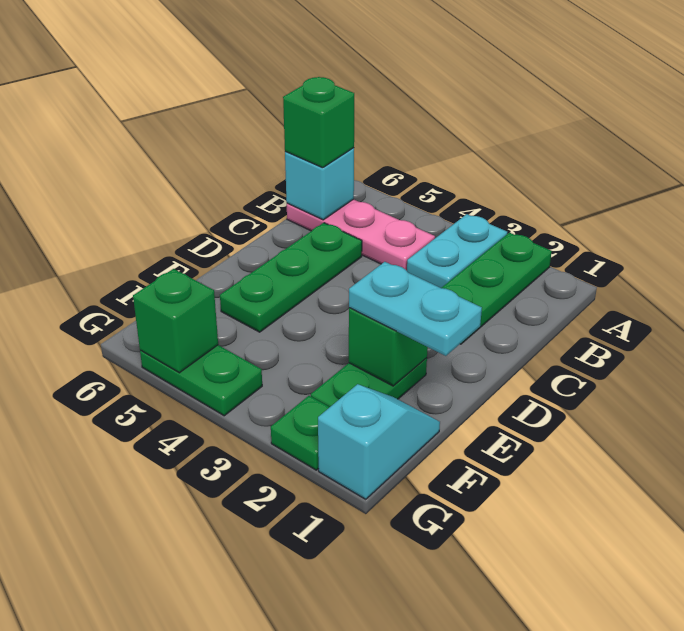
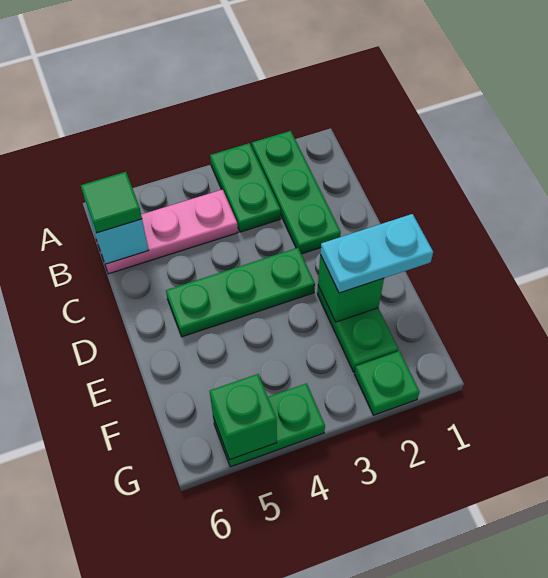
cyan 1x2 plate [407,214,507,288] -> green 1x2 plate [210,143,281,232]
green 1x1 brick [283,77,354,168] -> green 1x1 tile [81,172,142,233]
green 1x3 plate [220,223,362,332] -> green 1x3 plate turned to [166,248,315,337]
cyan 1x2 slope [318,384,440,499] -> none

